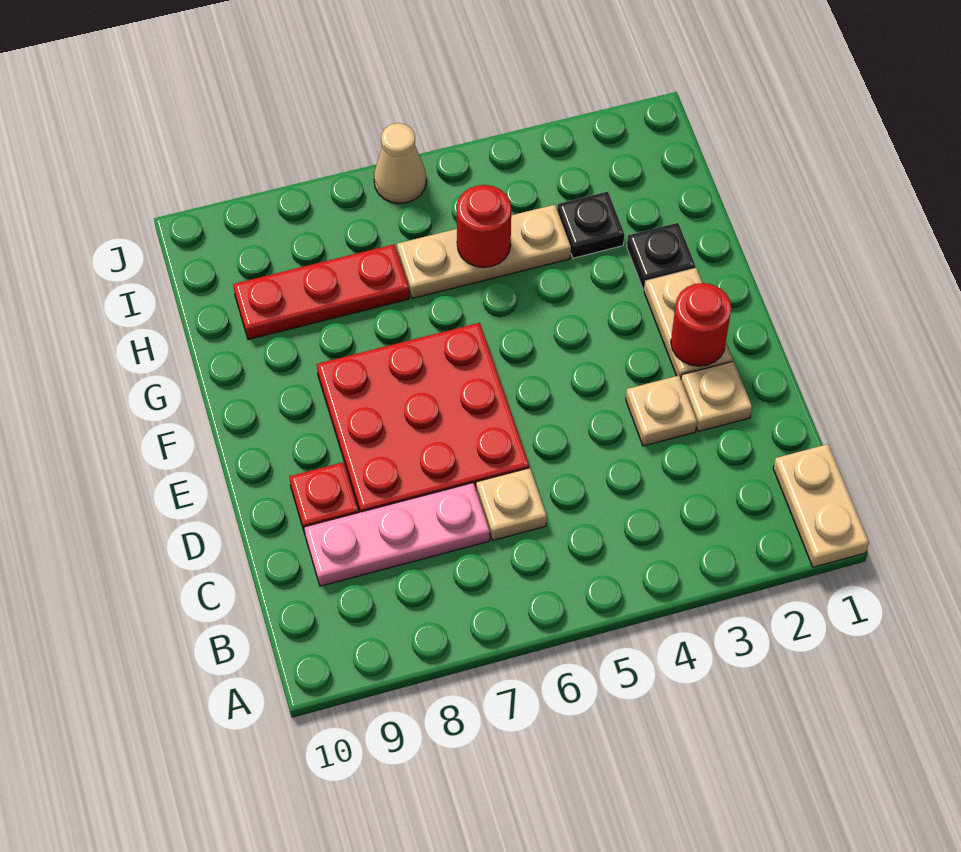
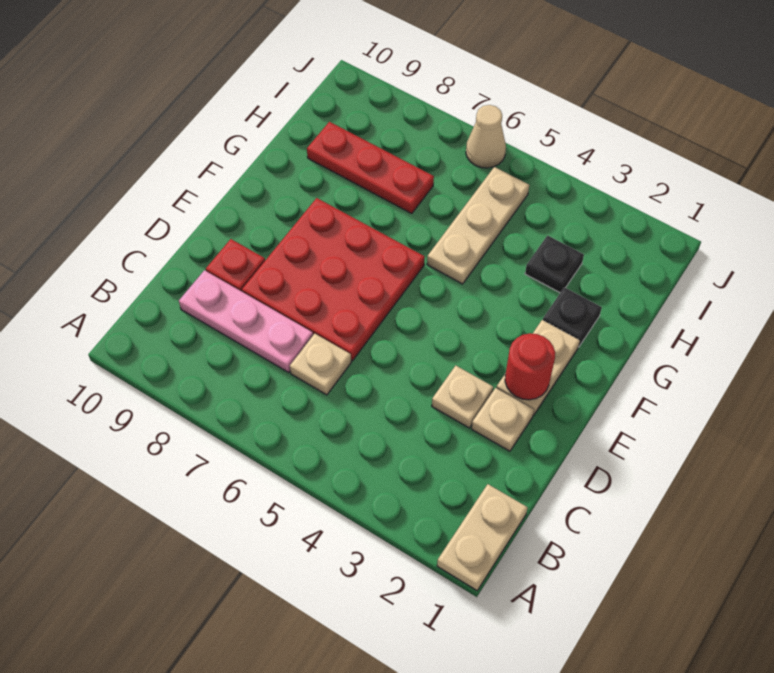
tan 1x3 plate [397,205,571,298] -> tan 1x3 plate turned to [427,167,529,284]
red 1x1 round brick [457,185,511,267] -> none

